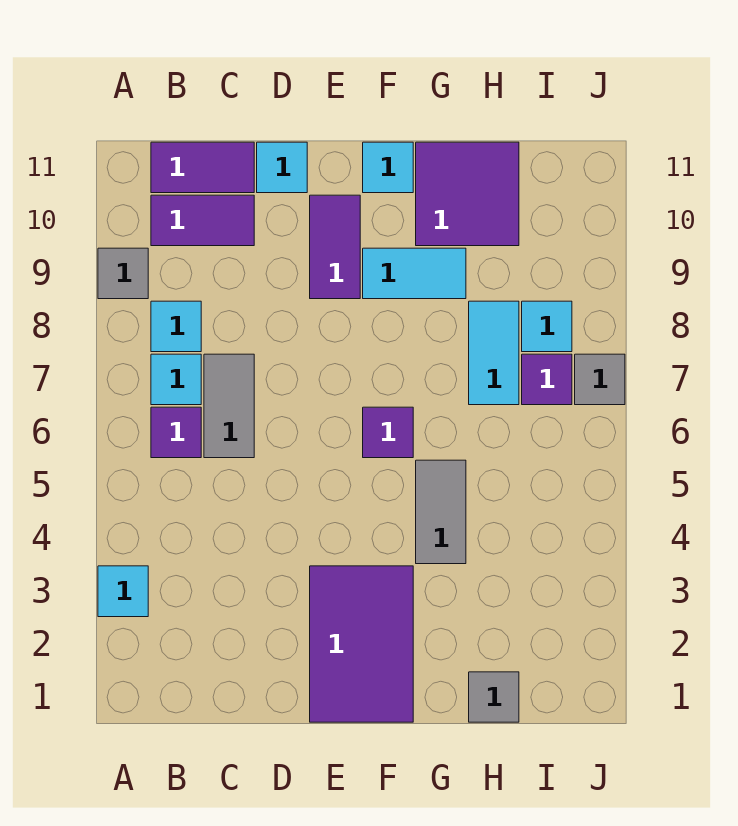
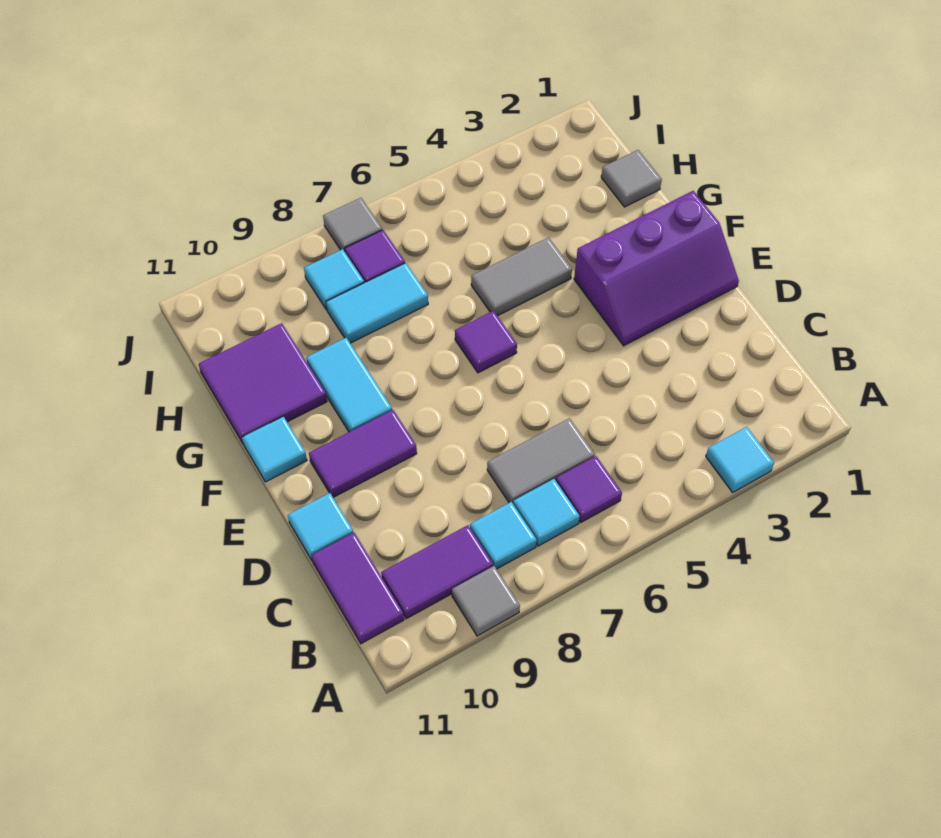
purple 1x2 tile [151,195,254,246] -> purple 1x2 tile turned to [381,525,493,619]
purple 2x3 tile [310,566,413,722] -> purple 2x3 slope [574,191,739,346]

